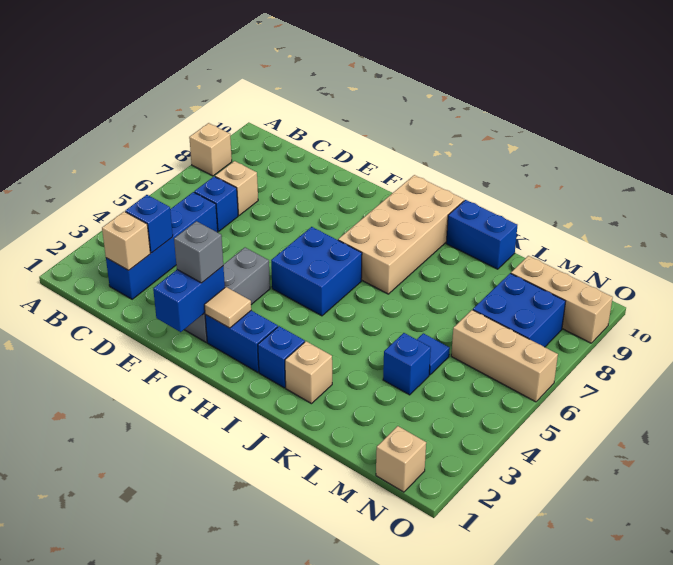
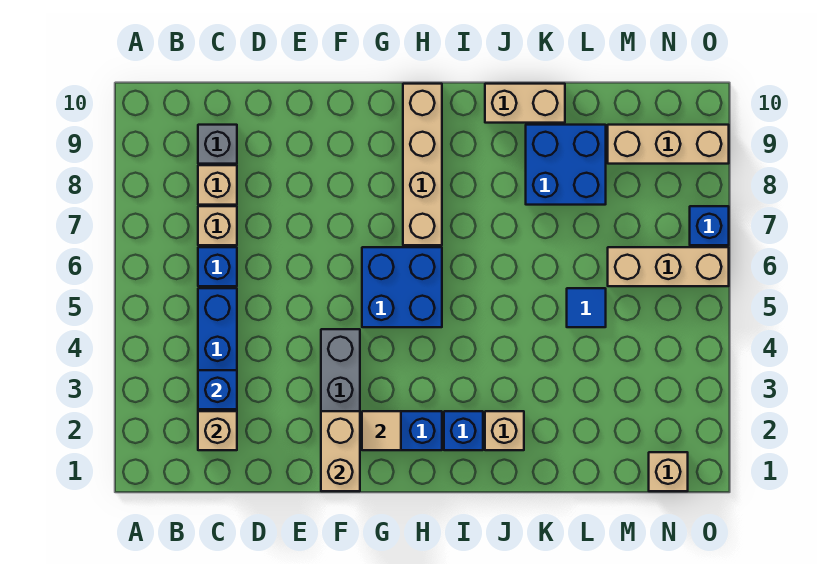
tan 1x1 brick [189,123,232,176] -> tan 1x1 brick moved to [198,165,237,205]
blue 1x2 brick [153,266,225,332] -> tan 1x2 brick [321,411,360,491]
grey 1x1 brick [174,221,223,283] -> grey 1x1 brick moved to [198,125,237,164]
tan 2x4 brick [338,175,464,294] -> tan 1x4 brick [403,84,442,245]
blue 1x2 brick [446,200,517,269] -> tan 1x2 brick [485,84,565,123]
blue 1x1 brick [383,333,431,395] -> blue 1x1 brick moved to [690,206,729,245]
blue 2x2 brick [473,273,566,347] -> blue 2x2 brick moved to [526,125,606,205]

